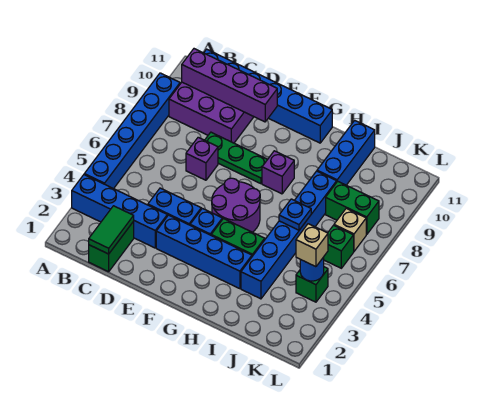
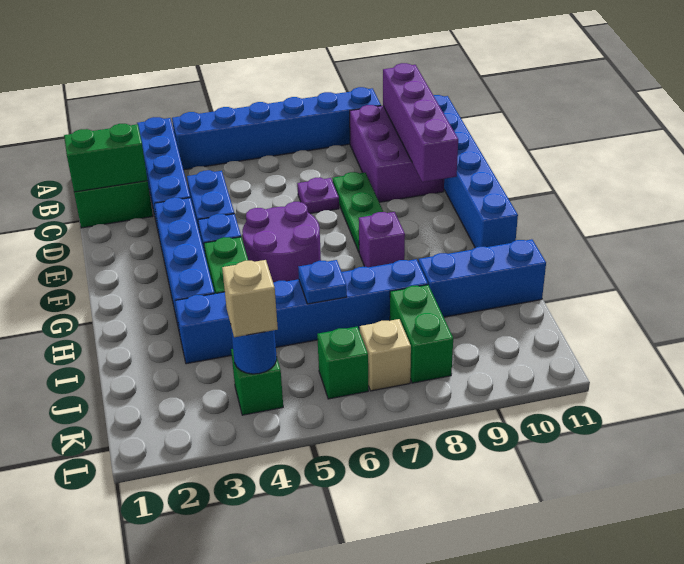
green 1x2 tile [89,206,134,254] -> green 1x2 brick [64,124,148,192]
purple 1x1 brick [186,137,218,180] -> purple 1x1 plate [297,178,339,214]

